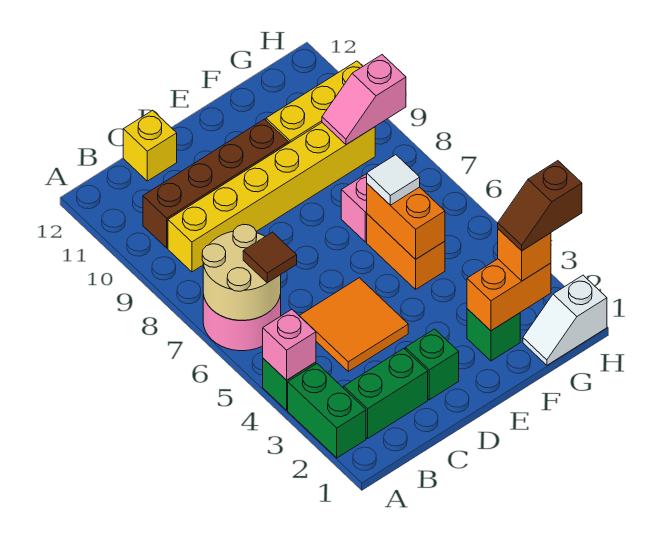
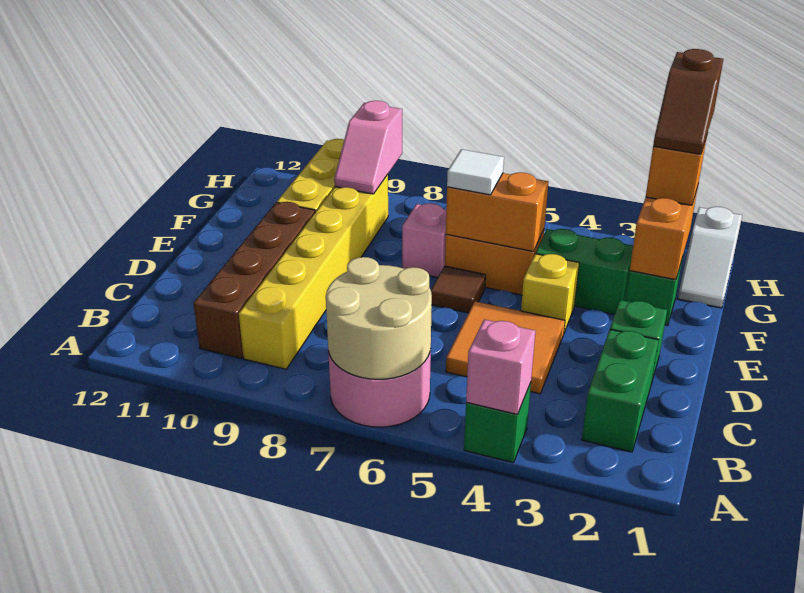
green 1x2 brick [288,364,366,458] -> green 1x2 brick moved to [536,229,633,314]
brown 1x1 tile [243,232,297,283] -> brown 1x1 tile moved to [431,266,486,313]
yellow 1x1 brick [123,110,177,181] -> yellow 1x1 brick moved to [521,254,579,332]

